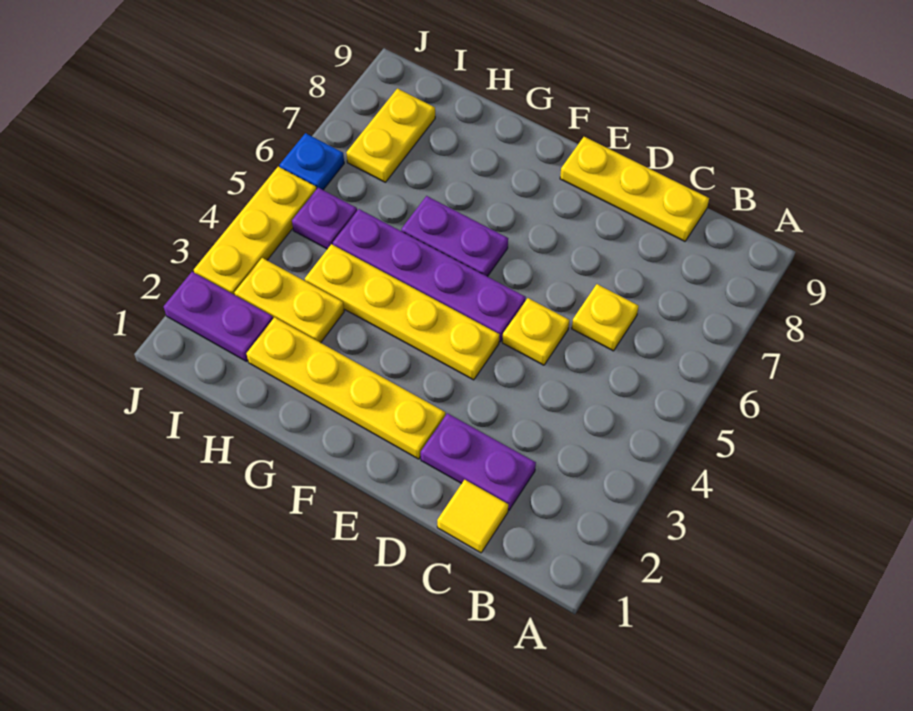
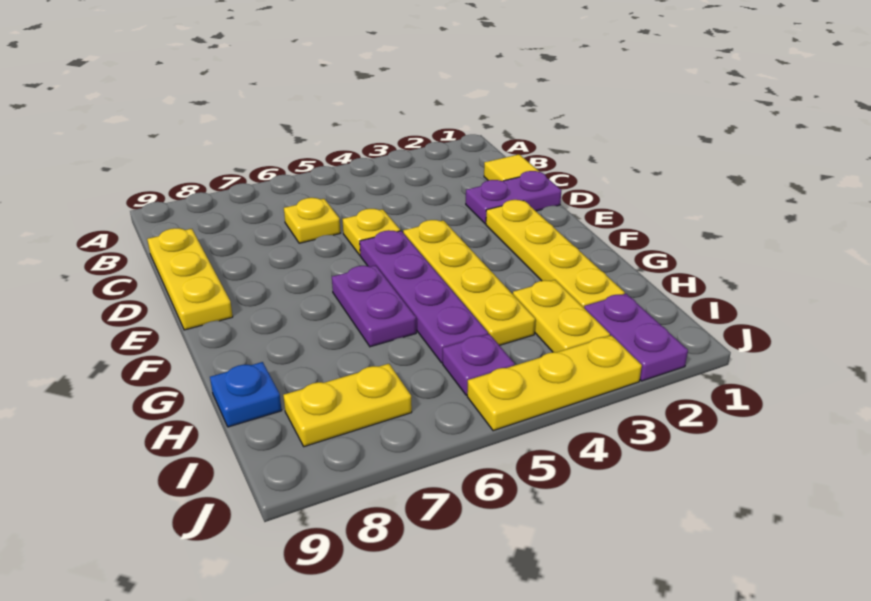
purple 1x2 plate [421,413,536,510] -> purple 1x2 plate turned to [466,171,562,224]
blue 1x1 plate [280,133,344,190] -> blue 1x1 plate moved to [210,362,282,427]

